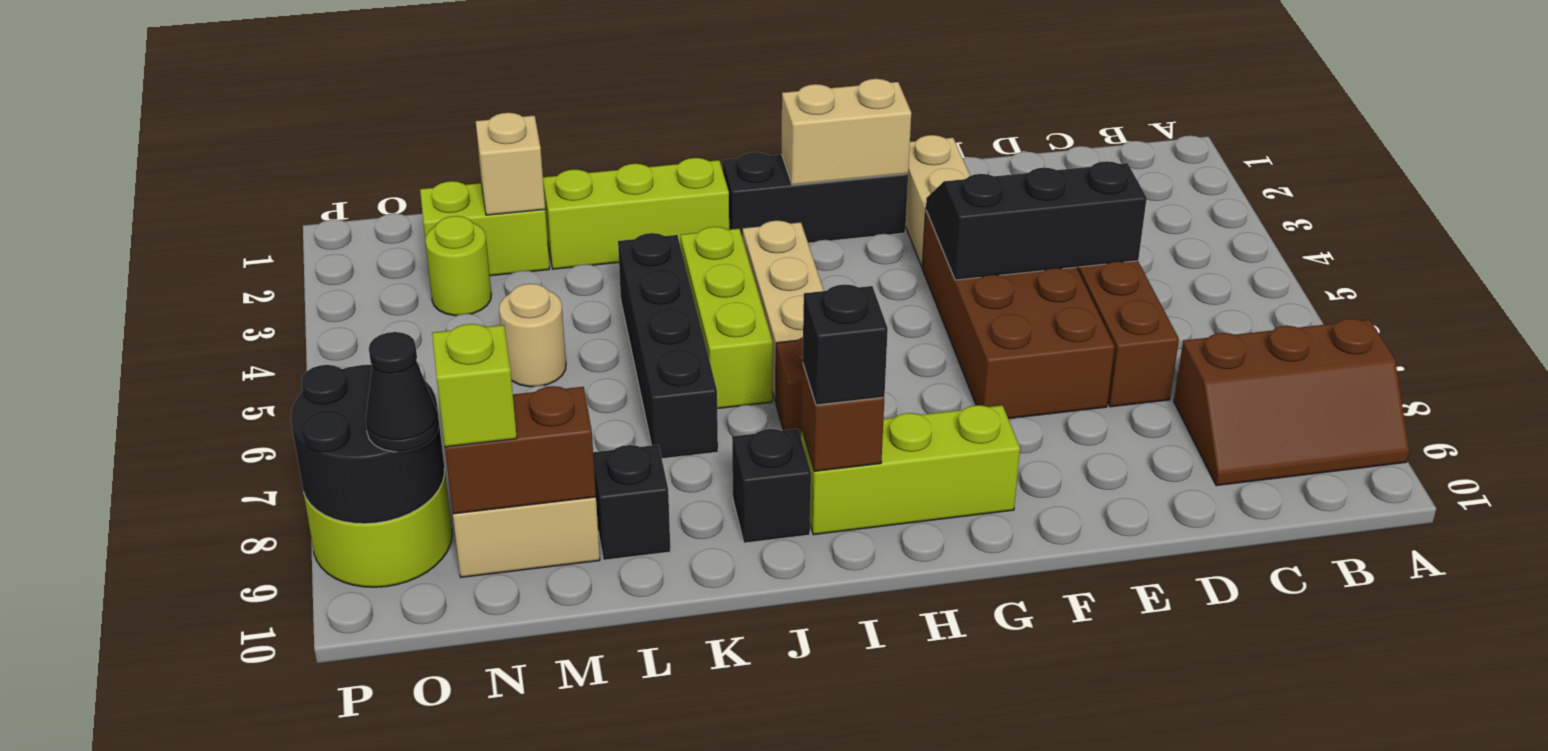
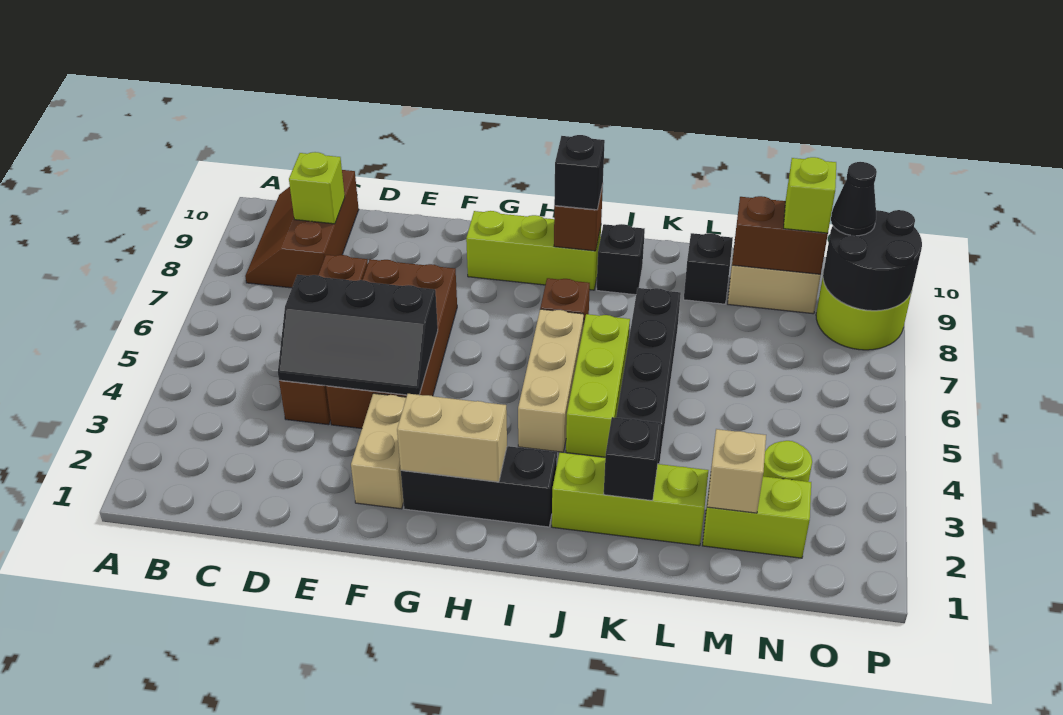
brown 2x3 slope [1174,319,1409,486] -> brown 2x3 slope turned to [245,170,359,288]
none -> lime 1x1 brick [289,152,345,224]
none -> black 1x1 brick [604,417,661,500]
tan 1x1 round brick [499,284,566,387] -> none

